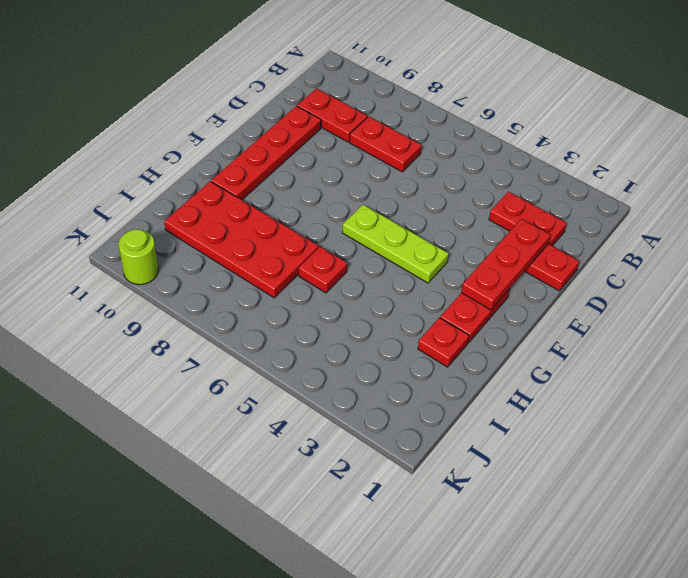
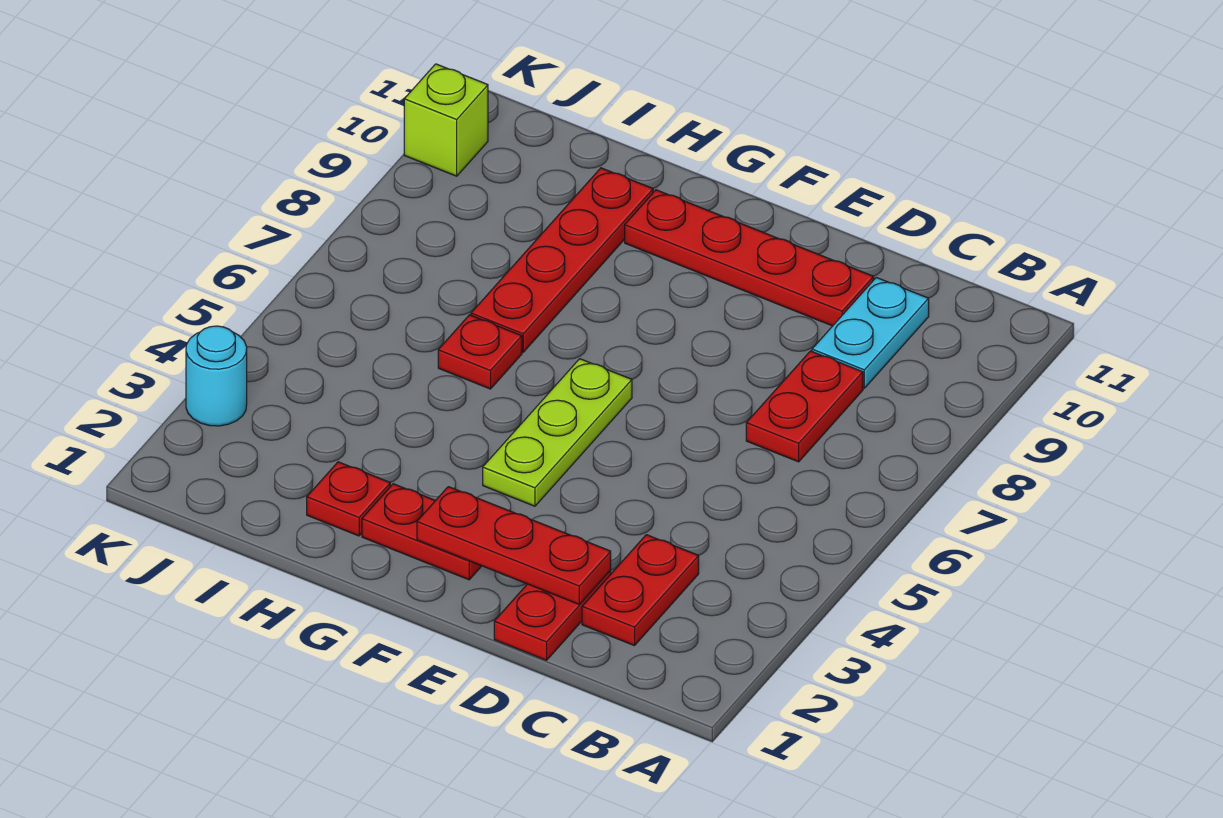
red 1x2 plate [297,88,367,142] -> cyan 1x2 plate [812,278,929,388]
red 2x4 plate [164,181,319,298] -> red 1x4 plate [471,168,653,352]
none -> cyan 1x1 round brick [186,326,247,426]
lime 1x1 round brick [119,229,158,285] -> lime 1x1 brick [404,64,488,176]

